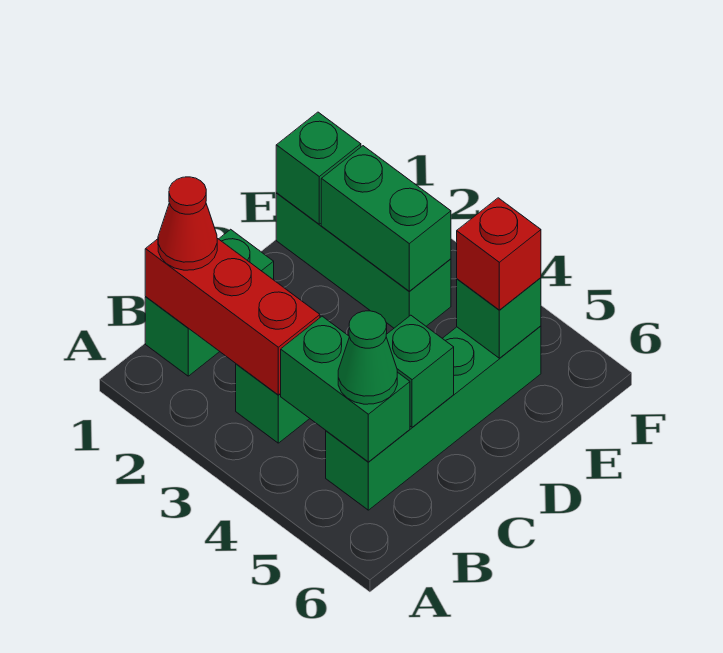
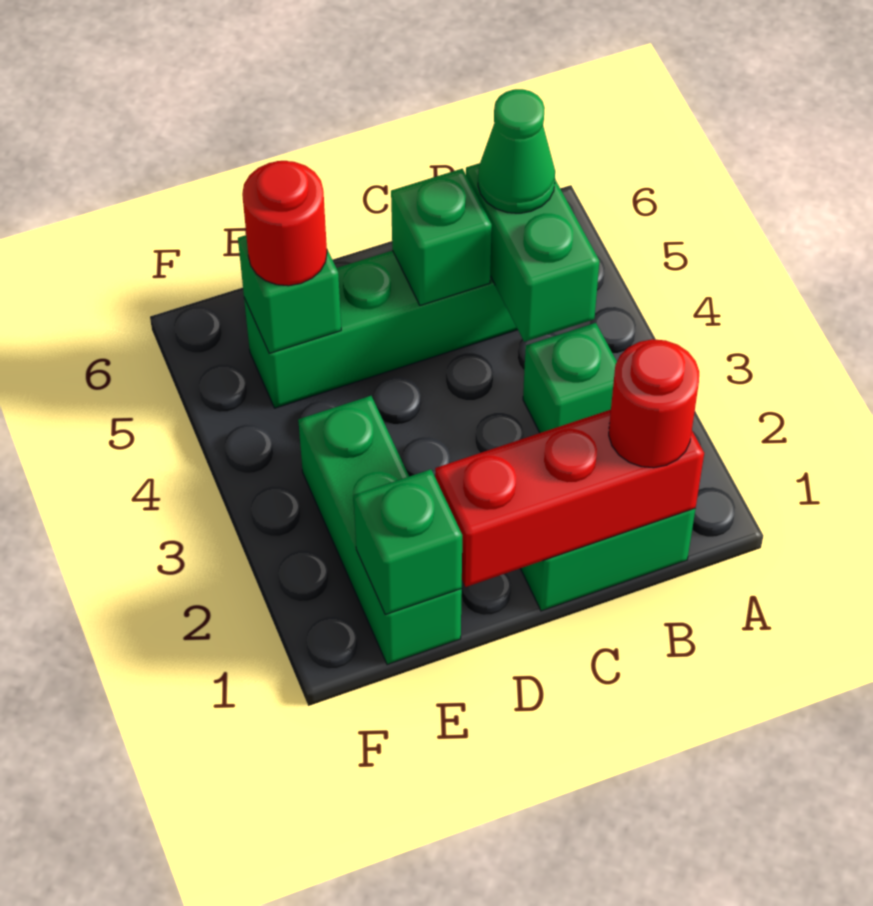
red 1x3 brick [145,238,320,395] -> red 1x3 brick turned to [435,410,704,587]
red 1x1 cone [158,177,217,270] -> red 1x1 round brick [609,339,699,468]
green 1x2 brick [321,146,451,291] -> none
red 1x1 brick [457,198,541,310] -> red 1x1 round brick [242,161,327,286]

